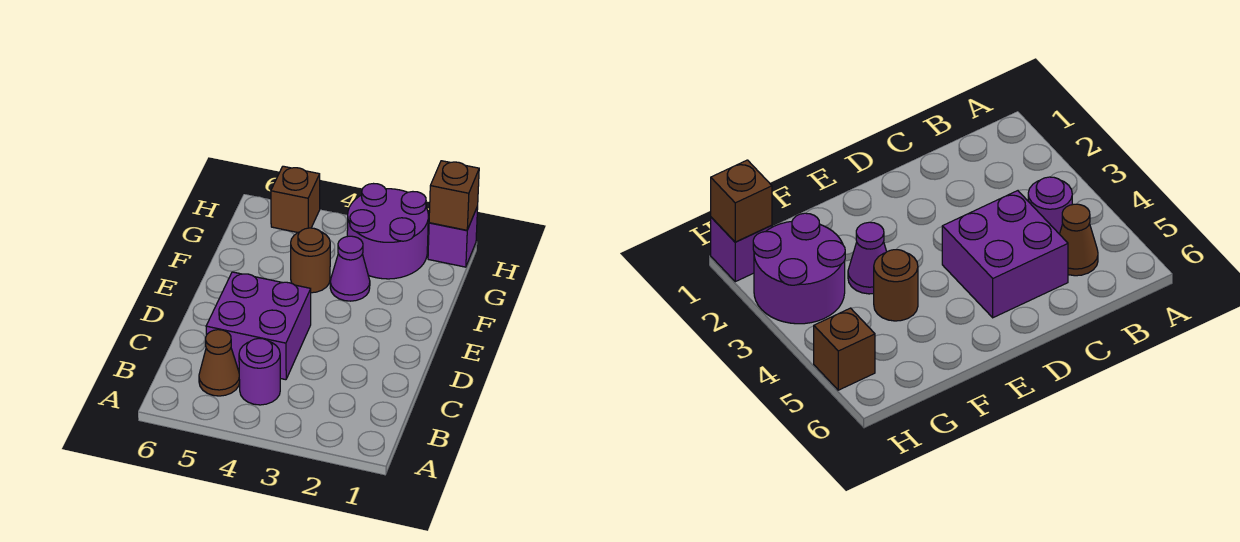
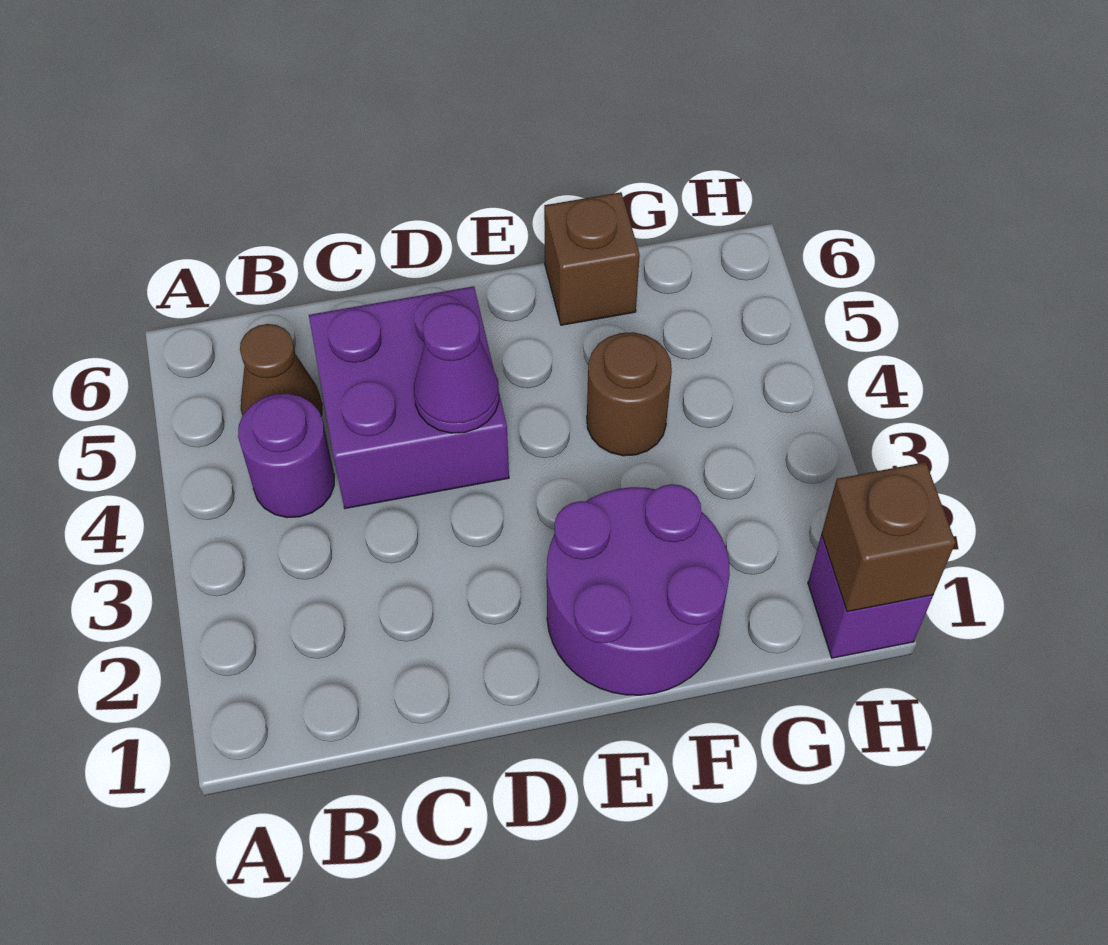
purple 1x1 cone [330,236,370,301] -> purple 1x1 cone moved to [414,303,499,433]
purple 2x2 round brick [347,184,428,279] -> purple 2x2 round brick moved to [547,484,730,695]
brown 1x1 brick [271,166,320,232] -> brown 1x1 brick moved to [544,192,640,325]

